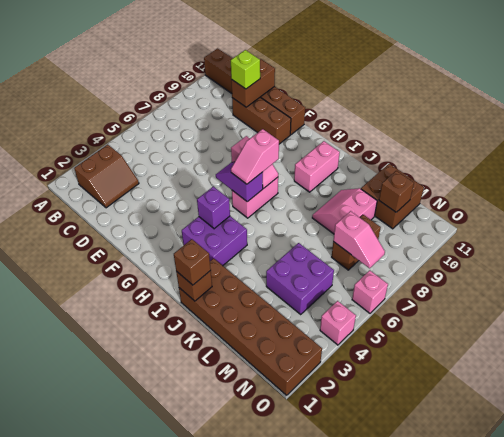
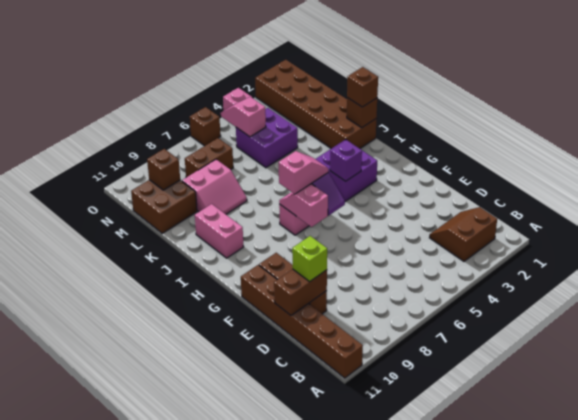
pink 1x2 brick [294,141,340,192] -> pink 1x2 brick turned to [195,204,244,258]
pink 1x2 slope [333,211,385,268] -> pink 1x2 slope moved to [221,97,266,137]
pink 1x1 brick [352,270,388,313] -> brown 1x1 brick [190,107,221,146]

